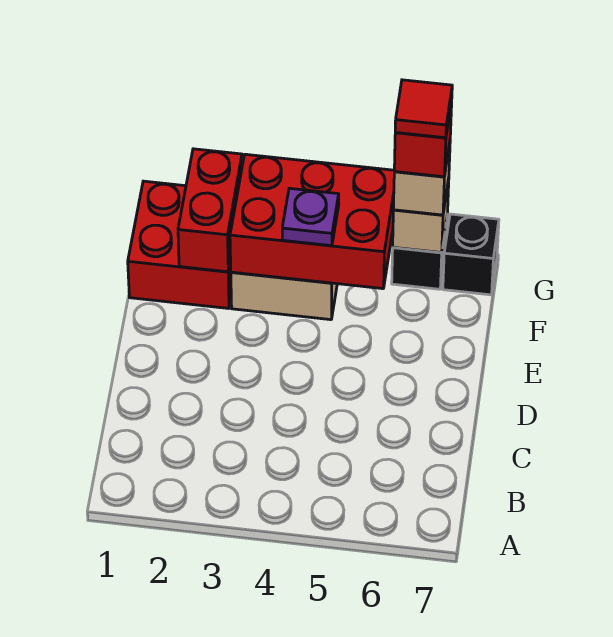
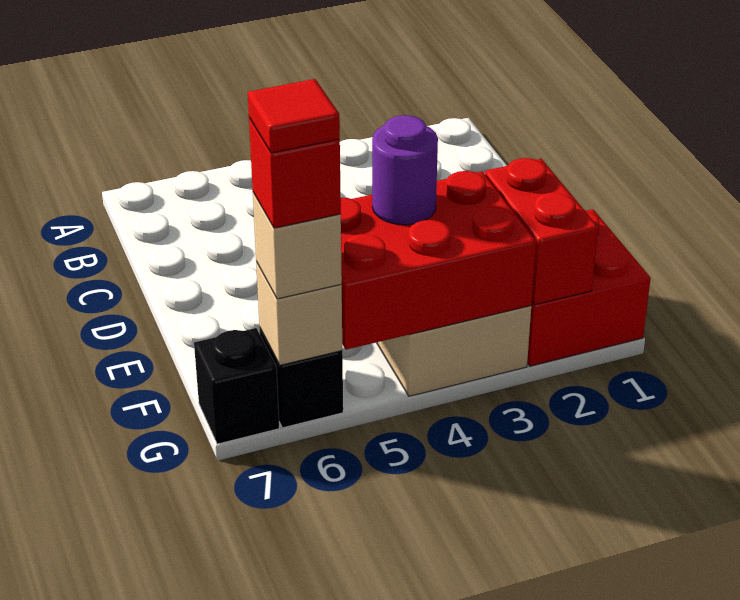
purple 1x1 plate [282,188,339,246] -> purple 1x1 round brick [372,115,438,225]

